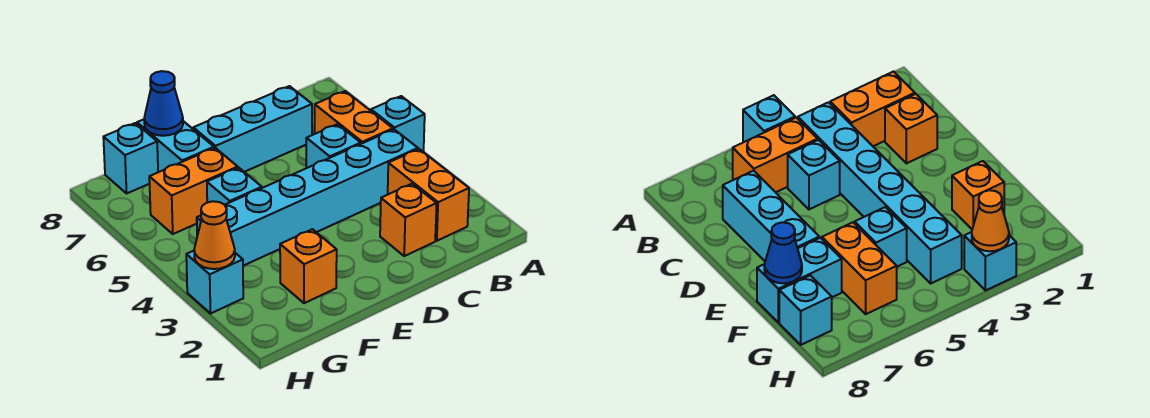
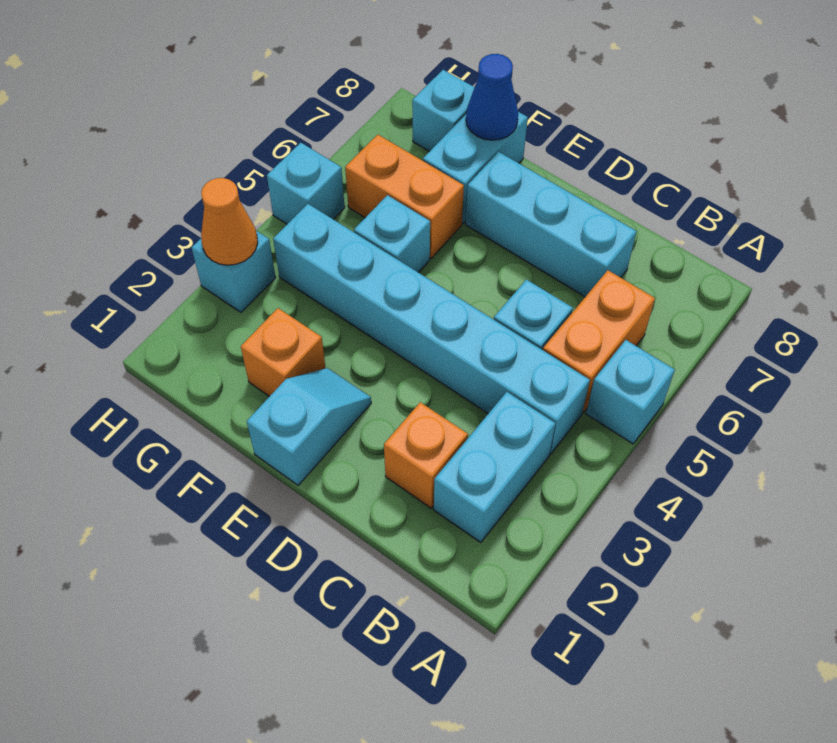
orange 1x2 brick [388,149,469,241] -> cyan 1x2 brick [434,392,555,543]
none -> cyan 1x2 slope [247,368,371,485]
none -> cyan 1x1 brick [267,143,345,224]

